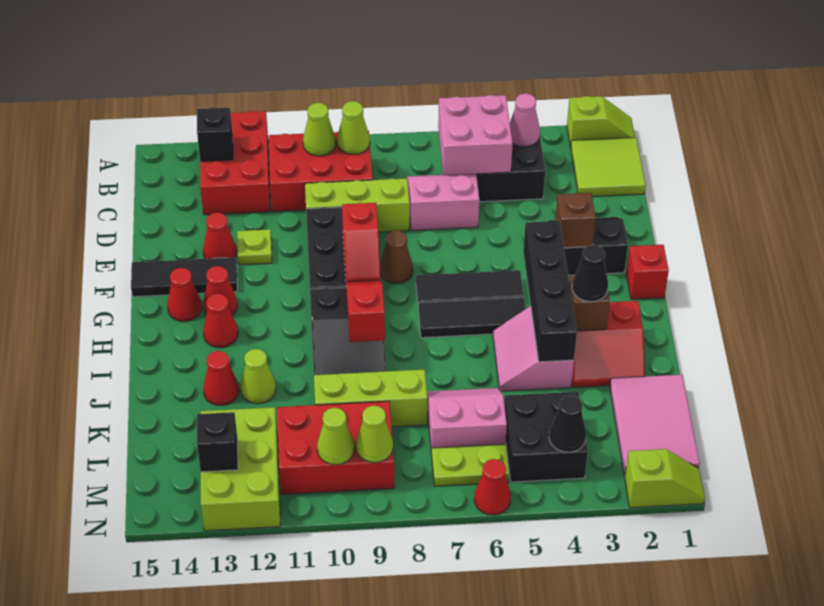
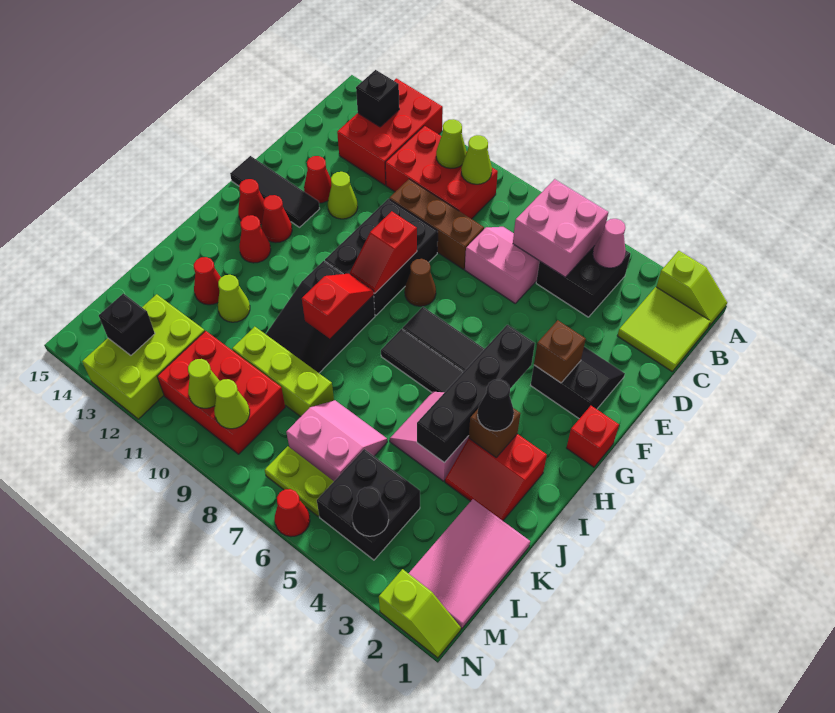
lime 1x3 brick [305,179,410,232] -> brown 1x3 brick [389,179,484,269]
lime 1x1 plate [237,229,272,265] -> lime 1x1 cone [328,172,358,219]

